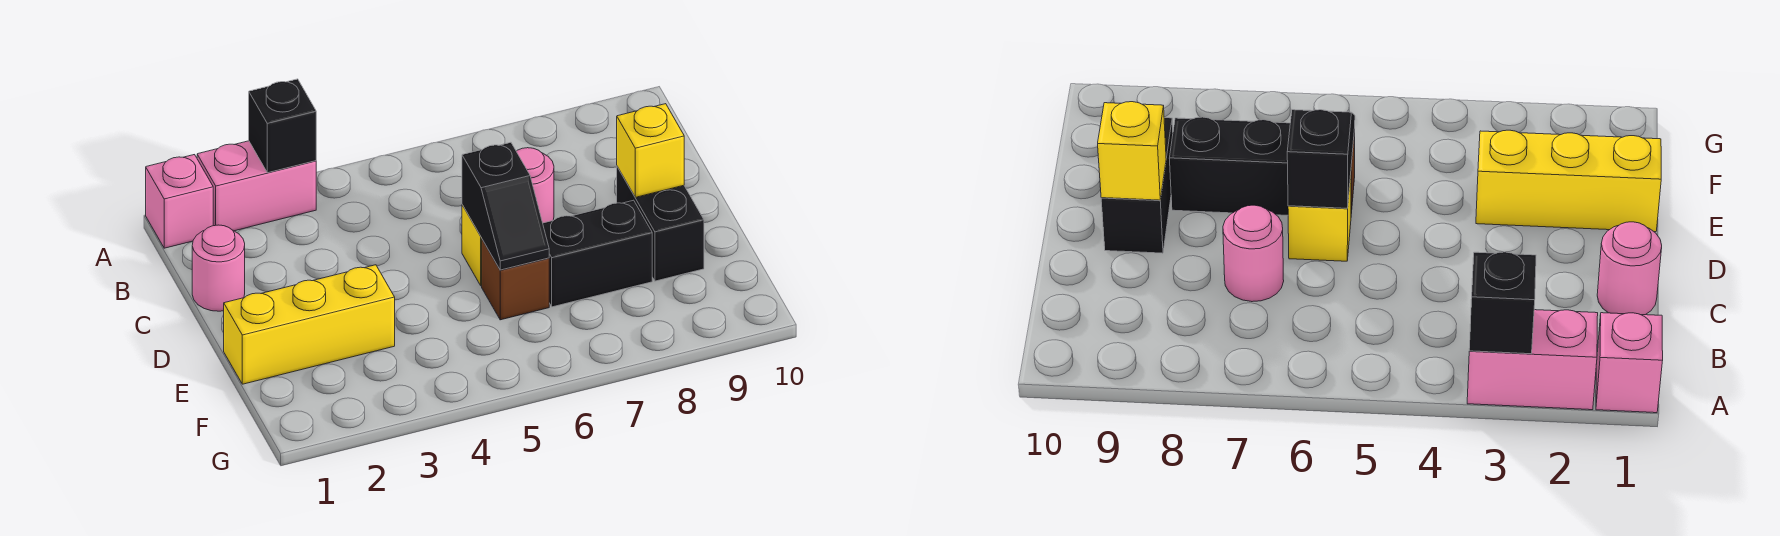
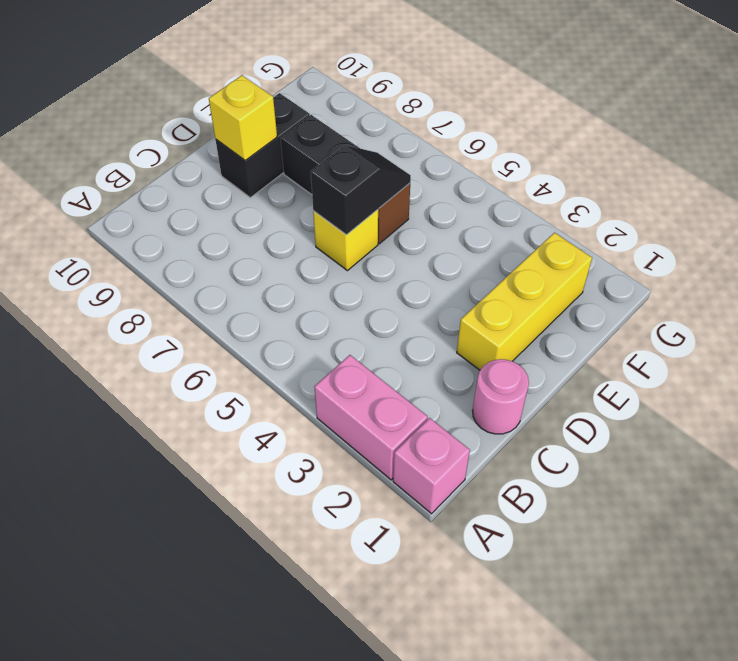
black 1x1 brick [249,79,316,173] -> none
pink 1x1 round brick [516,148,554,223] -> none
yellow 1x3 brick [224,265,395,384] -> yellow 1x3 brick turned to [457,233,592,370]

